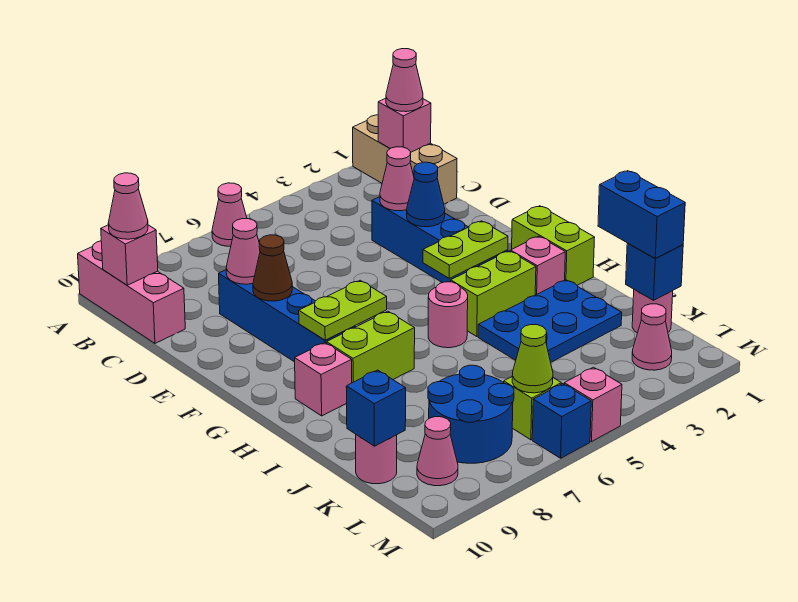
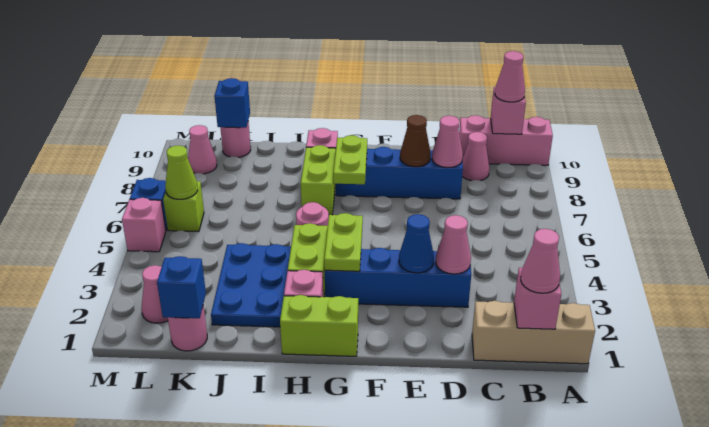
pink 1x1 cone [212,183,247,246] -> pink 1x1 cone moved to [462,132,489,181]
blue 1x2 brick [598,171,685,258] -> none
blue 2x2 round brick [428,365,514,463] -> none

